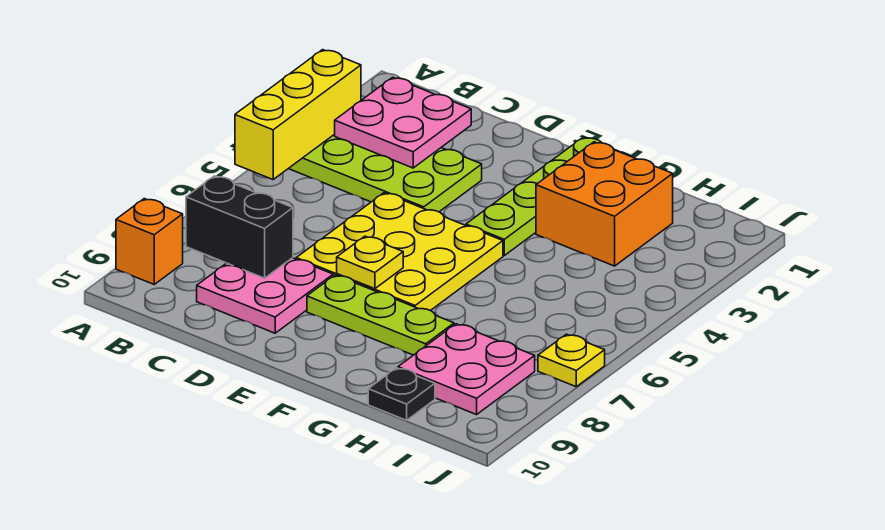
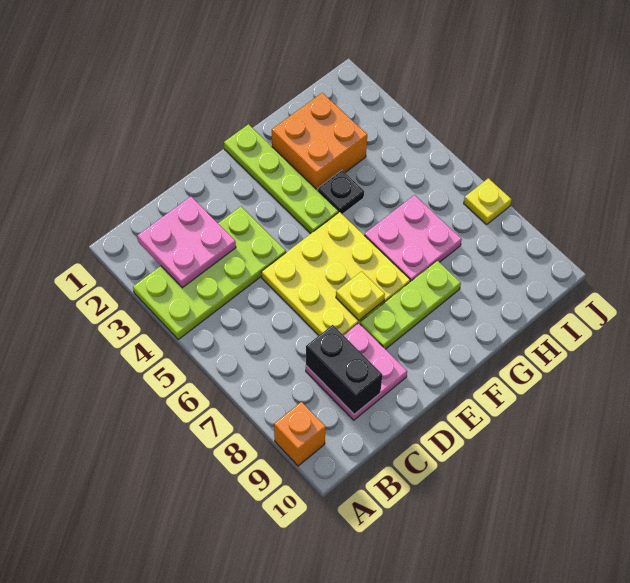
yellow 1x3 brick [235,50,361,179] -> none
black 1x2 brick [186,176,293,278] -> black 1x2 brick turned to [306,325,382,414]
pink 2x2 plate [398,324,535,415] -> pink 2x2 plate moved to [364,195,462,282]
black 1x1 plate [368,368,435,420] -> black 1x1 plate moved to [318,170,364,214]

